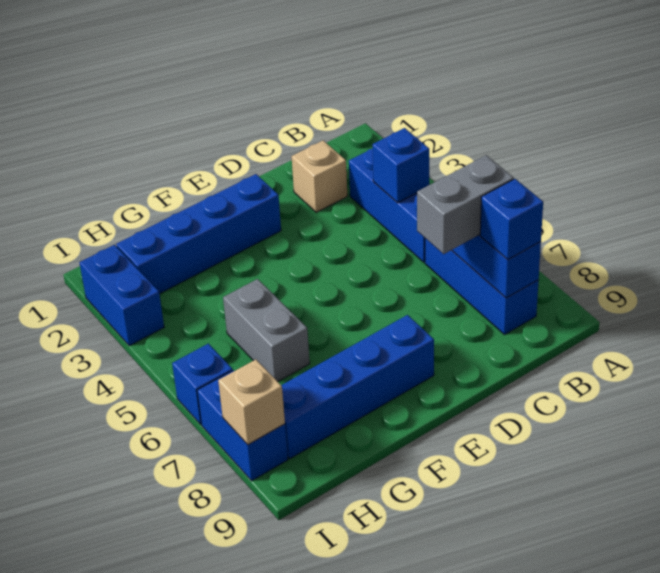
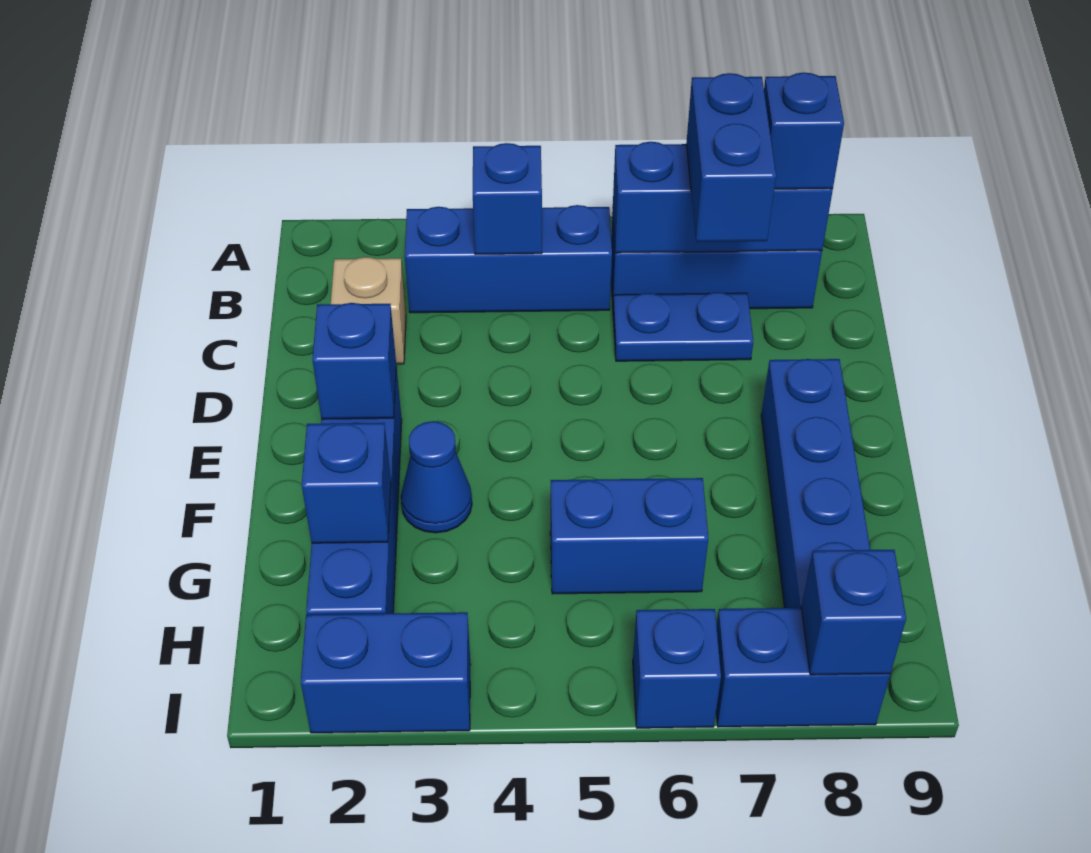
grey 1x2 brick [417,155,514,254] -> blue 1x2 brick [686,73,776,242]
none -> blue 1x2 plate [613,292,753,361]
none -> blue 1x1 brick [312,303,396,419]
none -> blue 1x1 cone [401,421,472,533]
none -> blue 1x1 brick [302,423,391,543]
grey 1x2 brick [223,279,310,382] -> blue 1x2 brick [550,478,708,594]
tan 1x1 brick [218,360,285,445] -> blue 1x1 brick [801,550,906,675]

